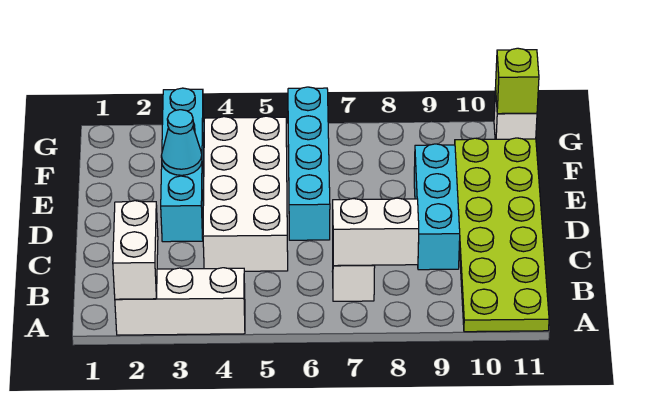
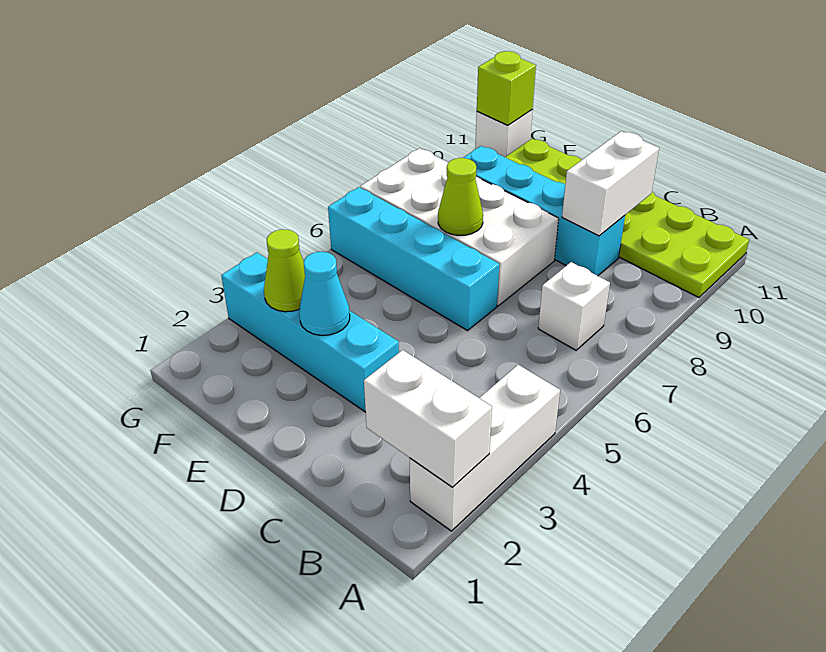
white 1x2 brick [333,198,419,266] -> white 1x2 brick moved to [562,131,659,236]
white 2x4 brick [203,116,288,271] -> white 2x4 brick moved to [360,148,559,306]
cyan 1x3 brick [414,144,460,270] -> cyan 1x4 brick [464,146,625,276]
none -> lime 1x1 cone [438,158,483,235]
none -> lime 1x1 cone [264,229,305,312]

